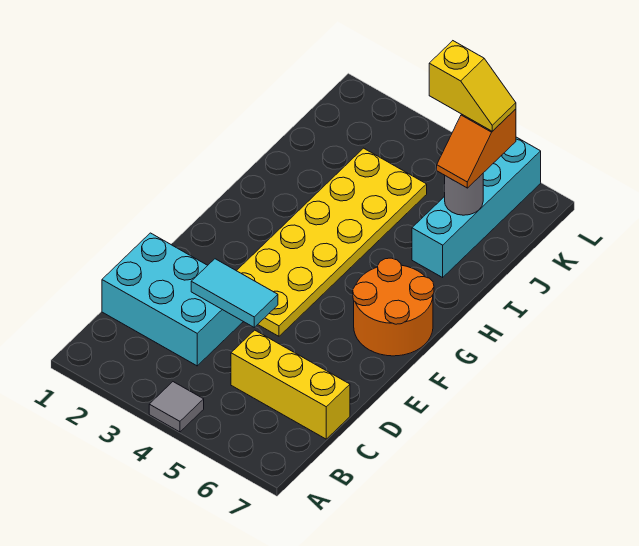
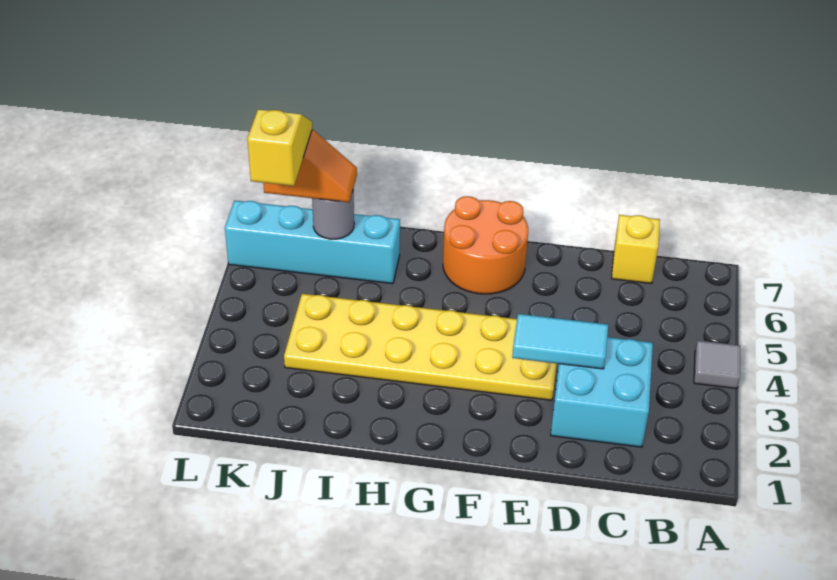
cyan 2x3 brick [102,233,243,366] -> cyan 2x2 brick [551,337,653,447]
yellow 1x3 brick [231,330,350,439] -> yellow 1x1 brick [611,215,660,284]
cyan 1x2 tile [191,259,278,327] -> cyan 1x2 tile turned to [512,314,608,369]

